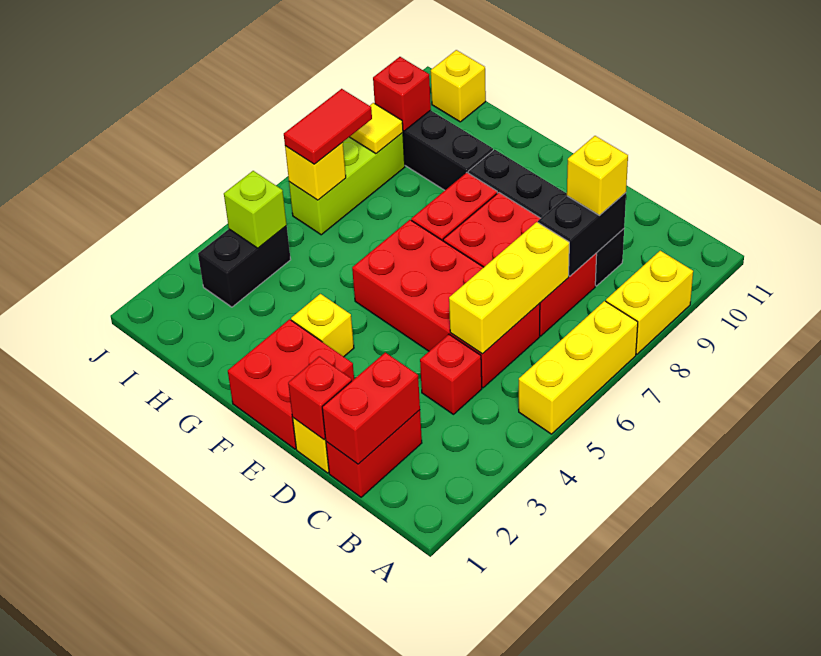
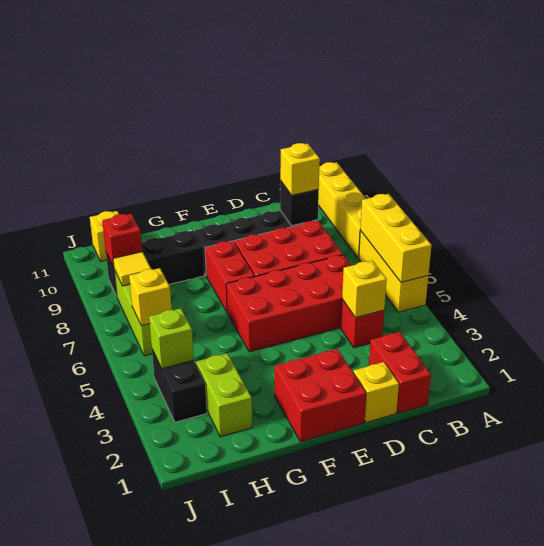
yellow 1x2 brick [606,251,693,354] -> yellow 1x4 brick [318,162,366,258]
red 1x2 brick [322,352,420,464] -> none
yellow 1x3 brick [449,222,569,354] -> yellow 1x3 brick moved to [360,194,432,282]
black 1x2 brick [538,193,626,276] -> black 1x1 brick [280,181,319,226]
red 1x1 brick [288,356,352,440] -> none
yellow 1x1 brick [291,294,354,357] -> yellow 1x1 brick moved to [342,261,387,318]
none -> lime 1x2 brick [196,353,252,437]
red 1x2 tile [284,89,372,164] -> none

